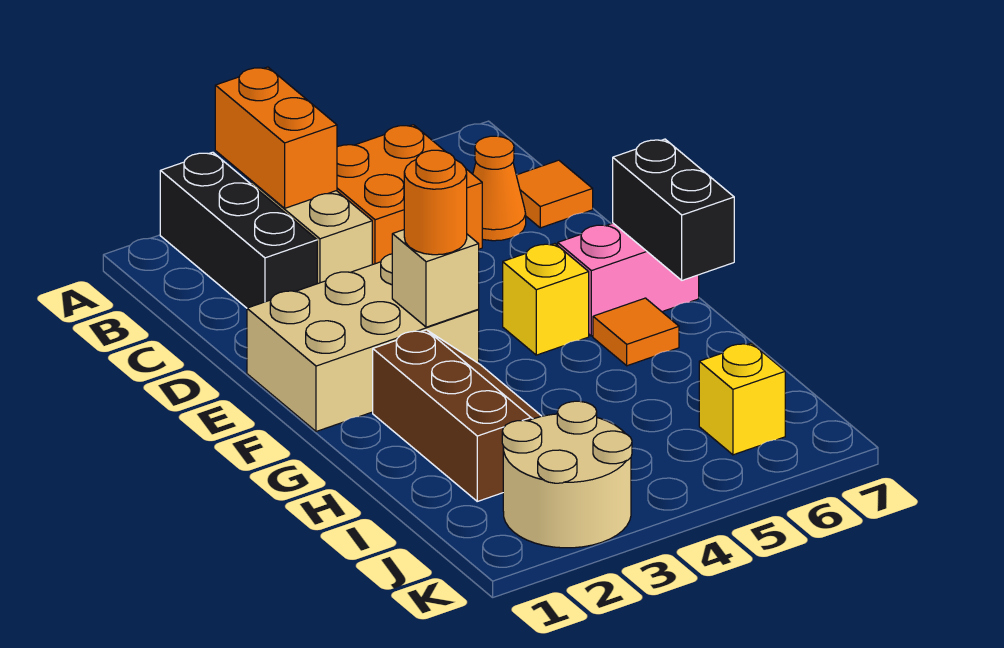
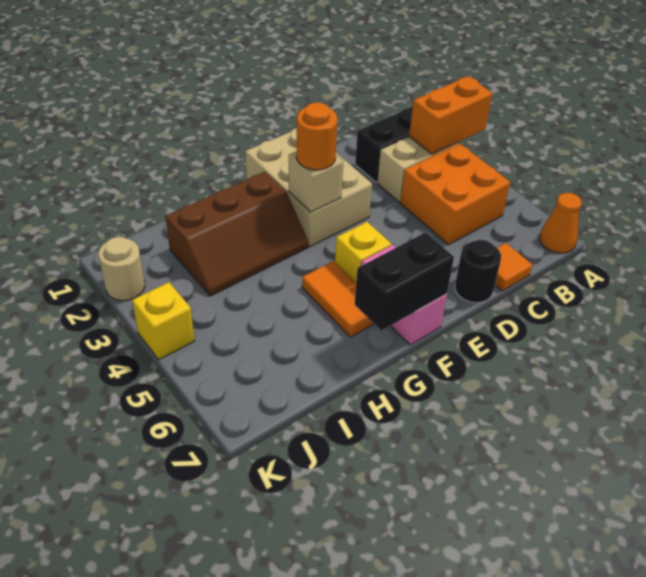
orange 1x1 cone [473,136,526,241] -> orange 1x1 cone moved to [540,193,582,253]
none -> black 1x1 round brick [455,240,501,303]
orange 1x1 tile [593,298,679,366] -> orange 1x2 tile [302,261,374,337]
tan 2x2 round brick [502,401,632,548] -> tan 1x1 round brick [98,237,145,301]
yellow 1x1 brick [699,343,785,455] -> yellow 1x1 brick moved to [132,282,195,360]

